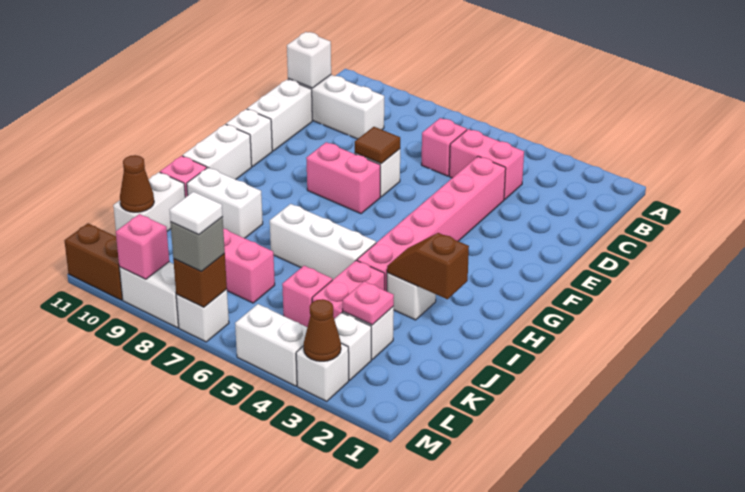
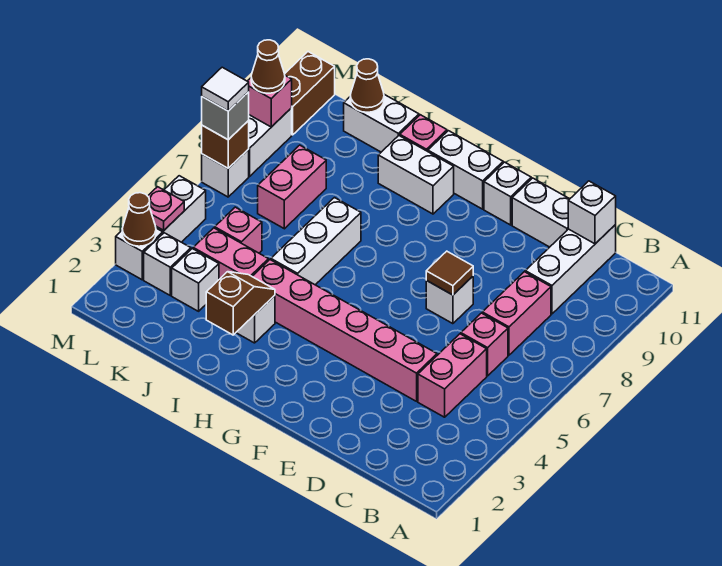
pink 1x2 brick [306,142,380,214] -> pink 1x2 brick moved to [482,272,551,355]
white 1x2 brick [187,168,263,238] -> white 1x2 brick turned to [378,136,454,214]
pink 1x1 plate [343,281,394,325] -> pink 1x1 plate moved to [148,187,184,230]
none -> brown 1x1 cone [251,40,285,93]

